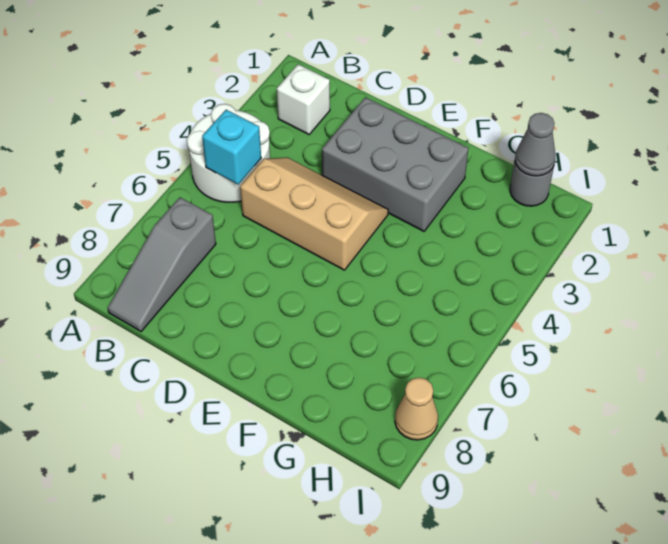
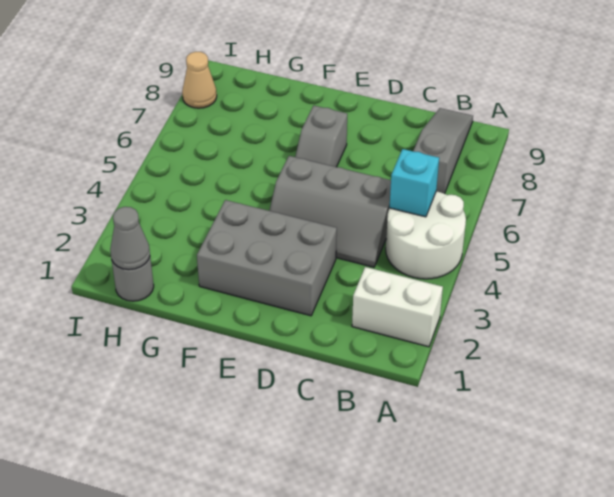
white 1x1 brick [277,64,330,134] -> white 1x2 brick [352,267,443,347]
tan 2x3 slope [240,157,388,270] -> grey 2x3 slope [269,156,391,267]
none -> grey 1x2 slope [295,106,347,167]

